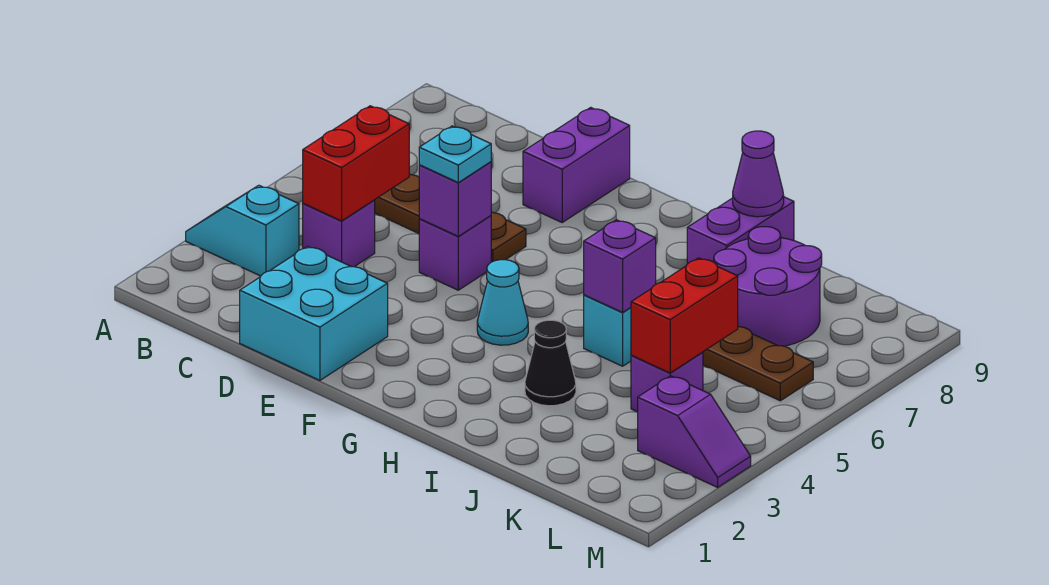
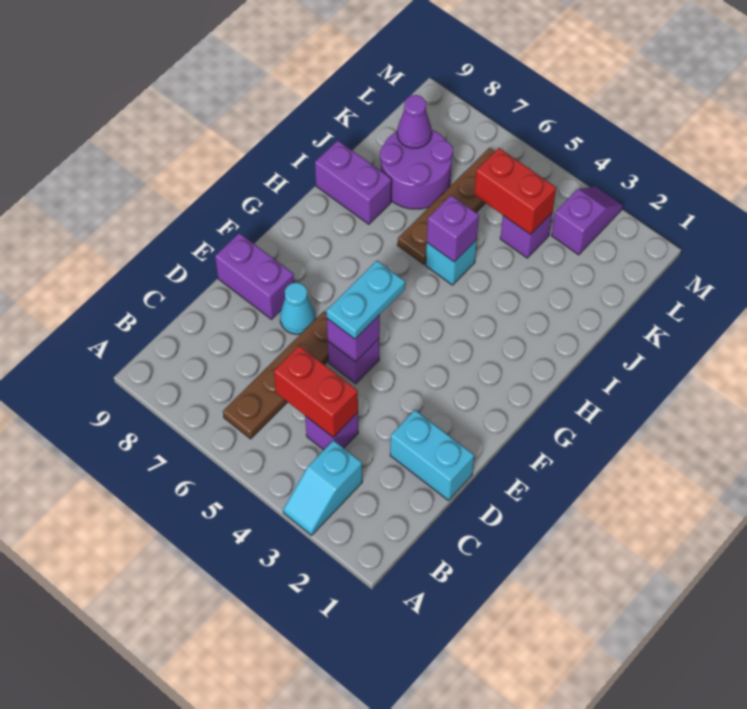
cyan 2x2 brick [240,246,388,380] -> cyan 1x2 brick [390,410,474,500]
cyan 1x1 plate [419,126,491,182] -> cyan 1x2 plate [326,261,405,339]
cyan 1x1 cone [477,260,528,345] -> cyan 1x1 cone moved to [280,283,315,334]
black 1x1 cone [525,320,576,406] -> none
purple 1x1 cone [733,131,784,217] -> purple 1x1 cone moved to [397,95,432,148]

